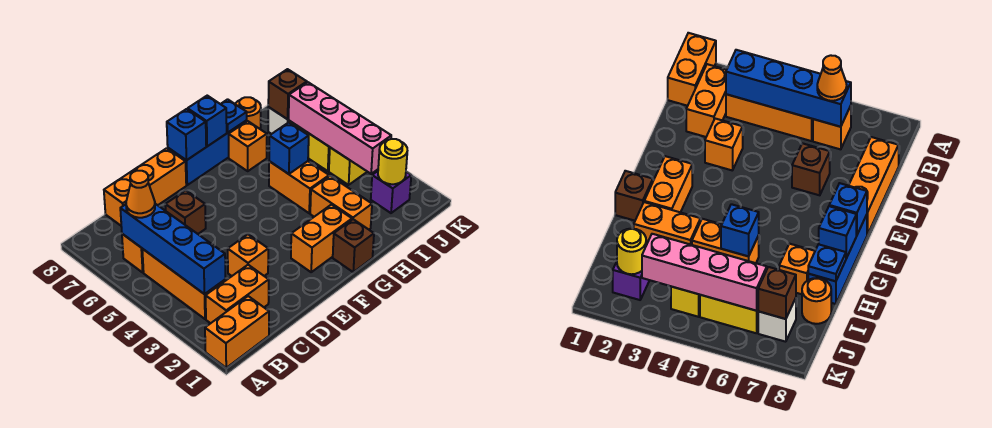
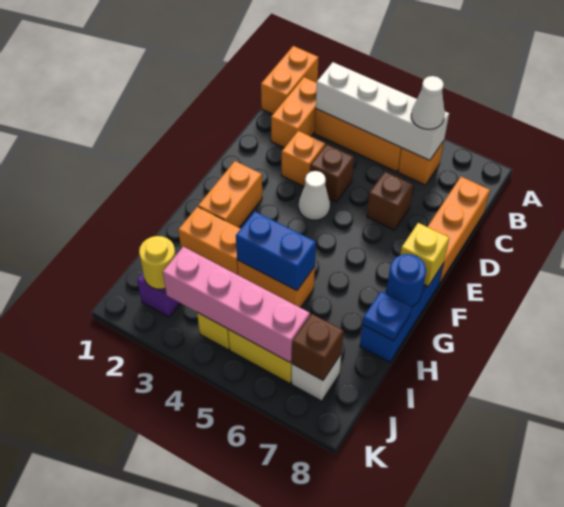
blue 1x4 brick [120,204,225,294] -> white 1x4 brick [316,62,449,160]
orange 1x1 cone [126,171,155,218] -> white 1x1 cone [411,76,445,129]
none -> white 1x1 cone [299,171,330,220]
blue 1x1 brick [167,109,206,160] -> yellow 1x1 brick [400,223,449,286]
brown 1x1 brick [333,219,374,272] -> brown 1x1 brick moved to [310,144,354,202]
blue 1x1 brick [188,96,227,146] -> blue 1x1 round brick [387,254,426,307]
blue 1x1 brick [269,123,309,174] -> blue 1x2 brick [236,211,316,291]
orange 1x1 brick [229,121,267,171] -> none
orange 1x1 round brick [236,97,261,129] -> none

